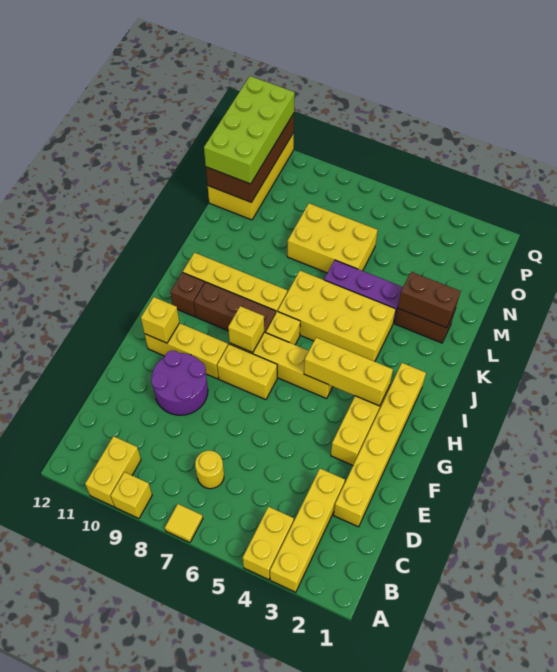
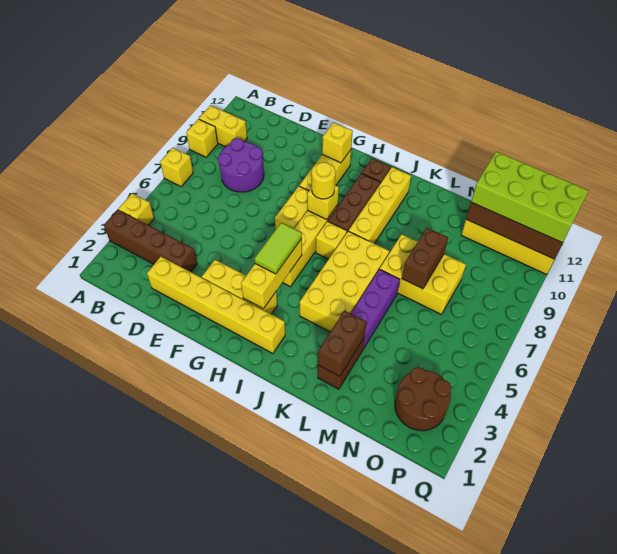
yellow 1x4 brick [270,469,345,592] -> brown 1x4 brick [104,209,197,272]
yellow 1x2 brick [243,507,294,580] -> yellow 1x1 brick [118,194,154,225]
yellow 1x1 tile [165,504,203,543] -> yellow 1x1 brick [160,148,193,186]
yellow 1x1 round brick [195,451,224,489] -> yellow 1x1 round brick moved to [312,162,335,199]
purple 2x2 round brick [151,350,208,415] -> purple 2x2 round brick moved to [218,138,264,192]
none -> lime 1x2 tile [255,223,302,274]
yellow 2x3 brick [287,203,378,273] -> yellow 2x3 brick turned to [380,234,466,314]
none -> brown 1x2 brick [402,228,448,289]
none -> brown 2x2 round brick [395,367,451,431]

